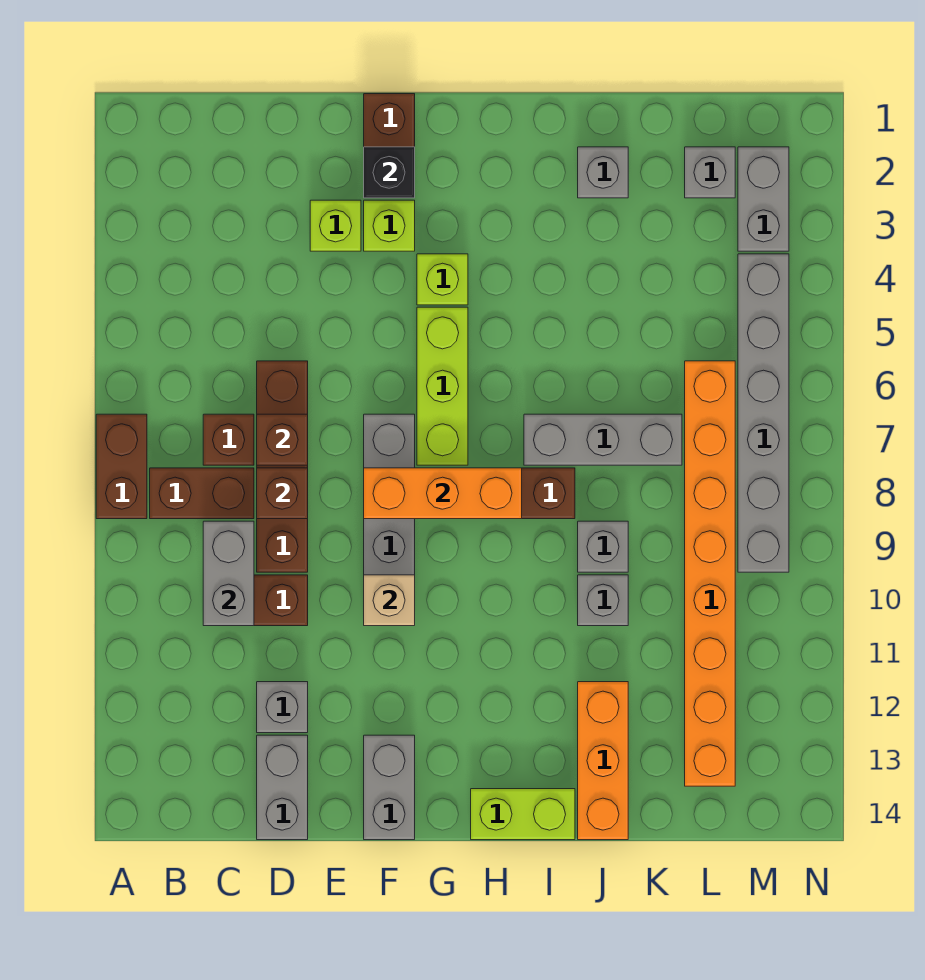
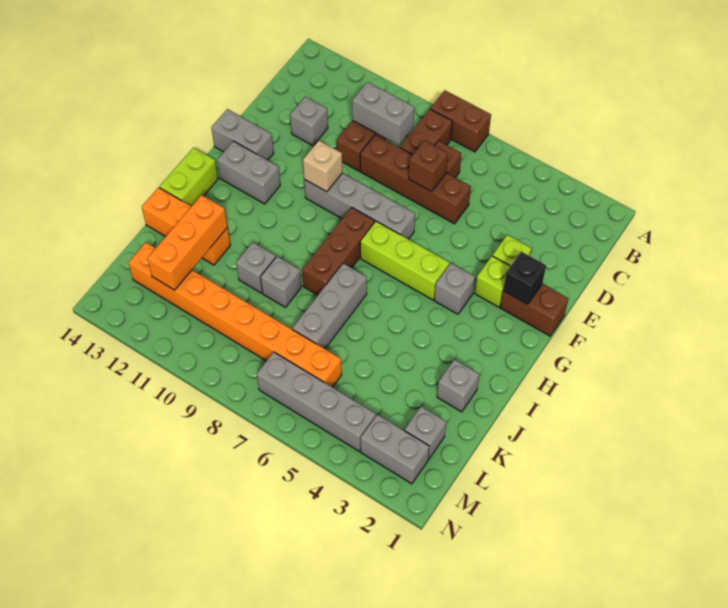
brown 1x1 brick [257,468,308,519] -> none
grey 1x2 brick [257,735,308,840] -> grey 1x2 brick moved to [217,141,280,204]
orange 1x3 brick [364,468,522,519] -> orange 1x3 brick moved to [147,195,227,290]
lime 1x1 brick [417,254,468,305] -> grey 1x1 brick [434,263,475,314]
grey 1x6 brick [738,254,789,572] -> grey 1x4 brick [257,352,376,451]

